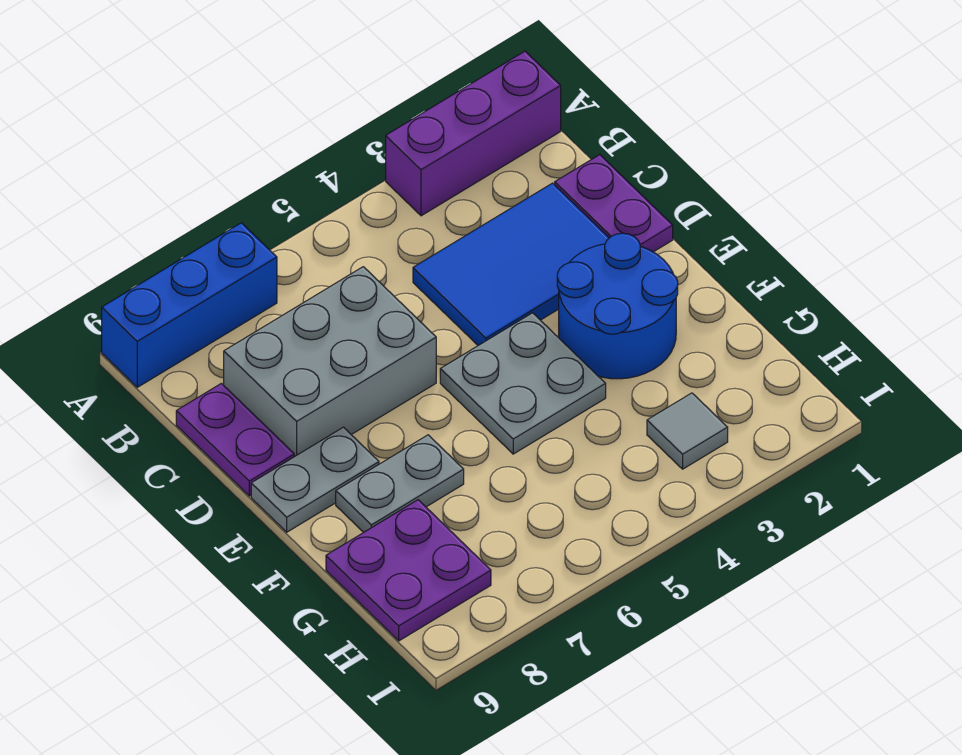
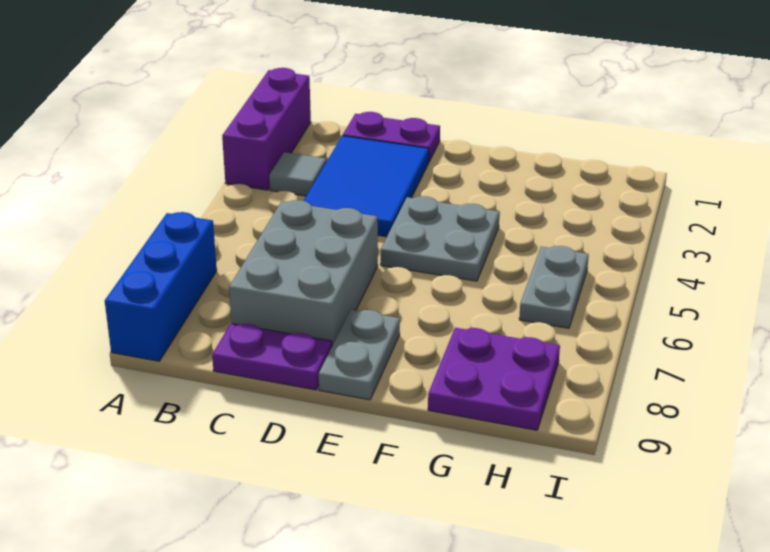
blue 2x2 round brick [557,233,678,379] -> none
grey 1x2 plate [336,435,464,532] -> grey 1x2 plate moved to [519,246,589,328]
grey 1x1 tile [647,393,728,469] -> grey 1x1 tile moved to [269,152,326,196]

